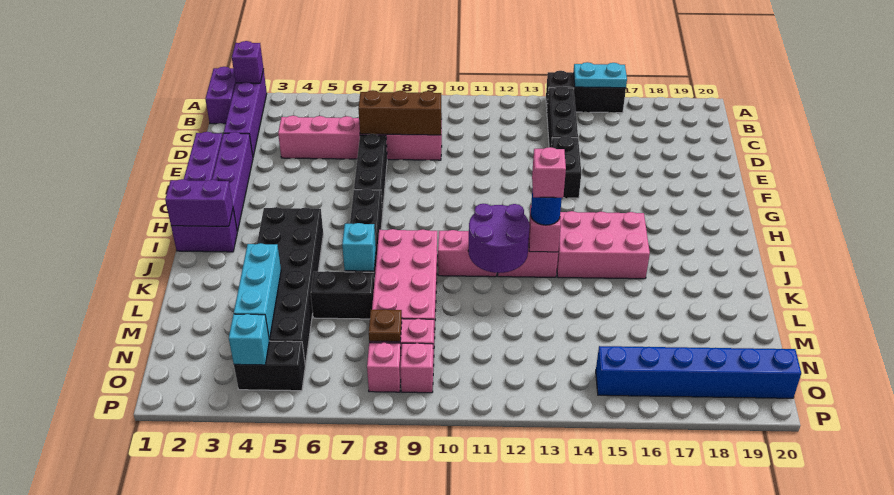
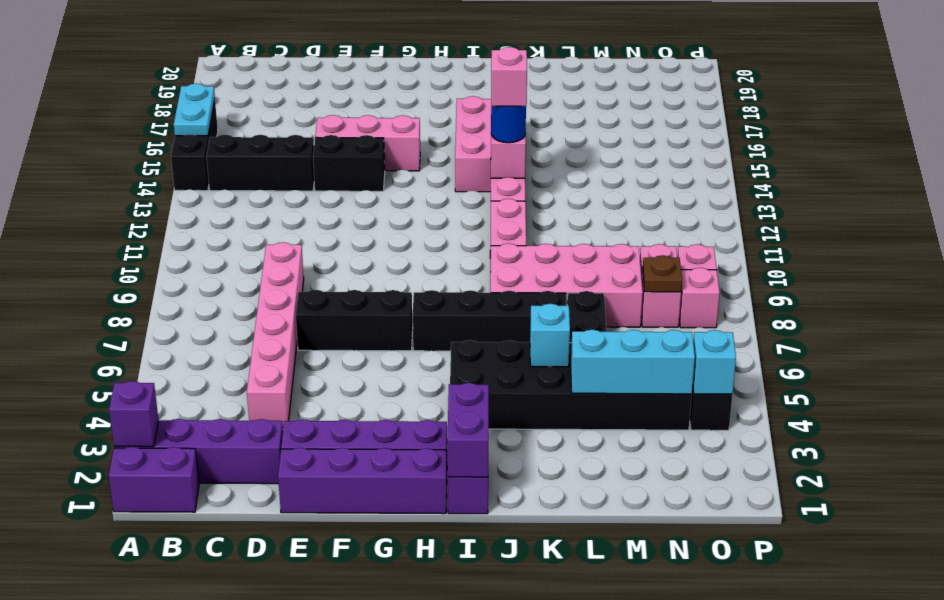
brown 1x3 brick [358,90,442,135] -> none
none -> pink 1x3 brick [315,115,420,171]
purple 2x2 round brick [468,204,530,273] -> none
cyan 1x1 brick [342,223,376,271] -> cyan 1x1 brick moved to [530,304,570,367]
blue 1x6 brick [596,346,801,398] -> none

